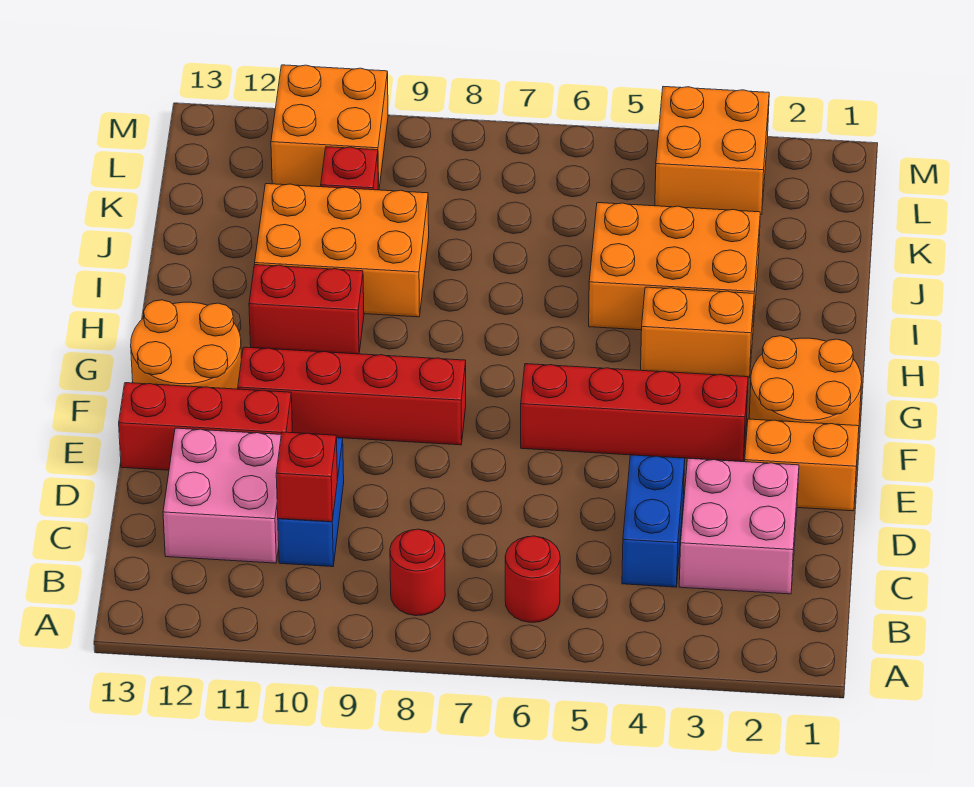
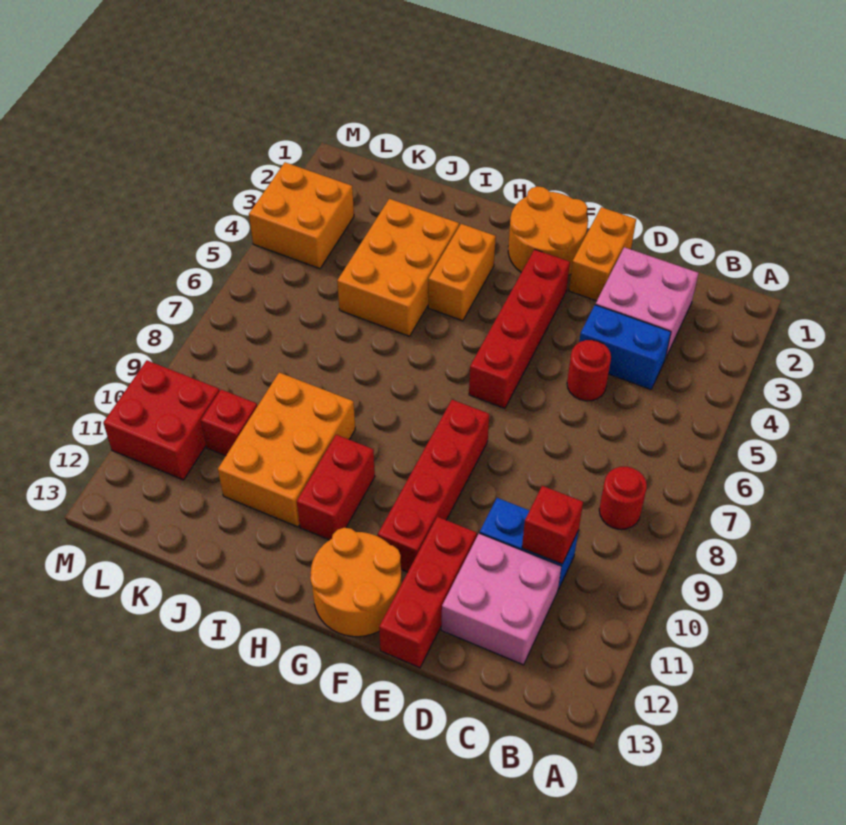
red 1x1 round brick [505,536,560,622] -> red 1x1 round brick moved to [567,340,611,401]
orange 2x2 brick [271,65,388,189] -> red 2x2 brick [103,360,219,480]

